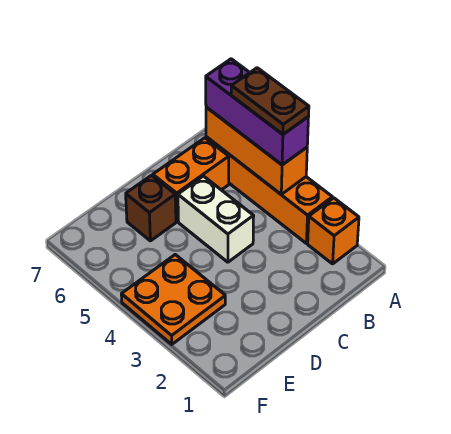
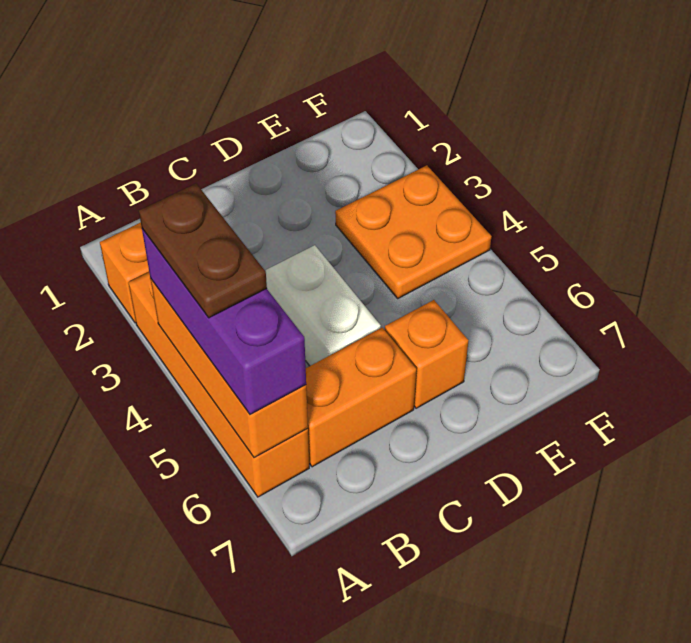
brown 1x1 brick [126,175,176,241] -> orange 1x1 brick [385,300,469,408]

